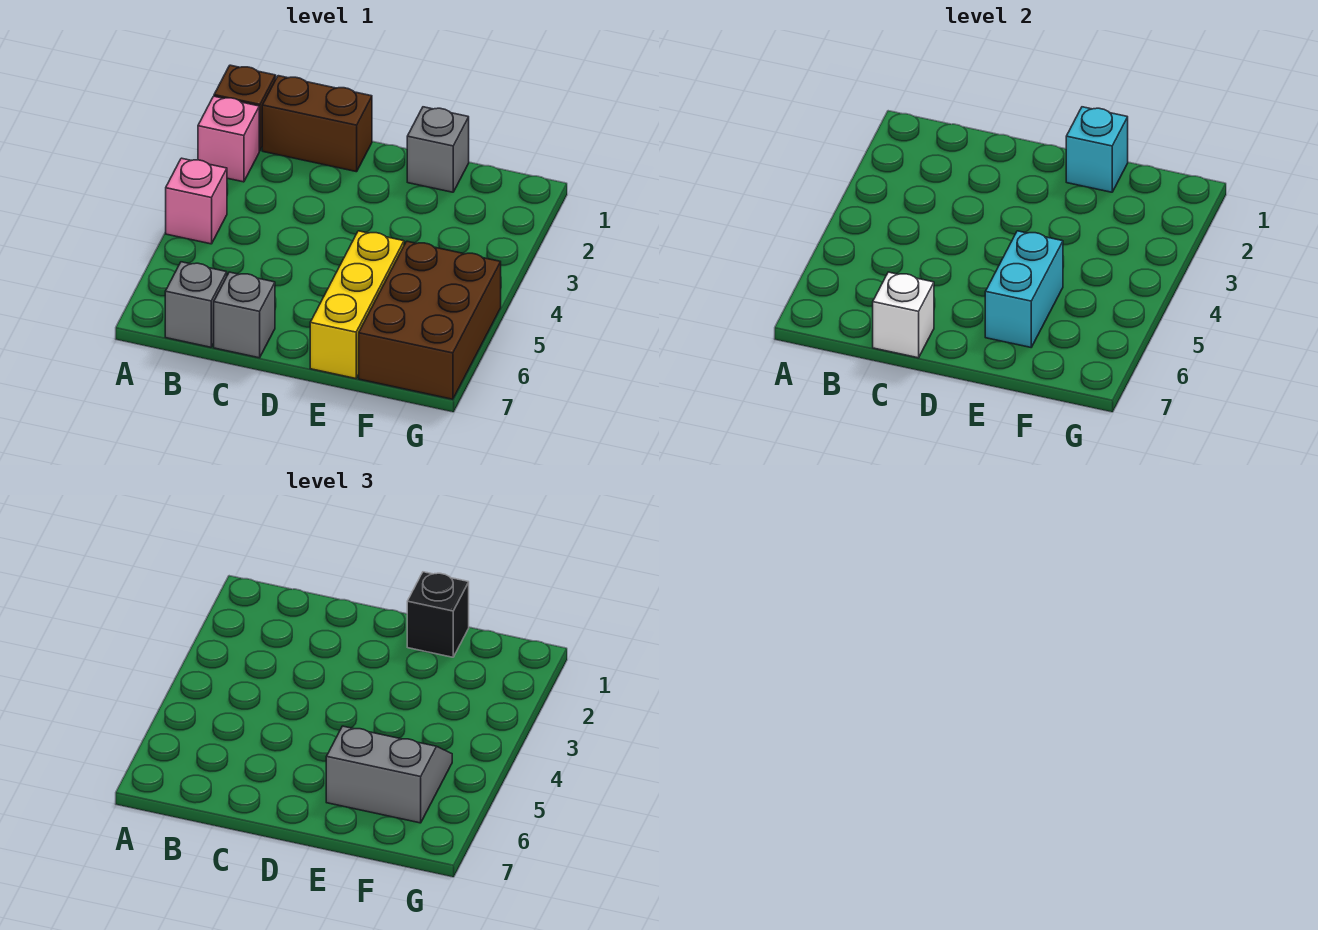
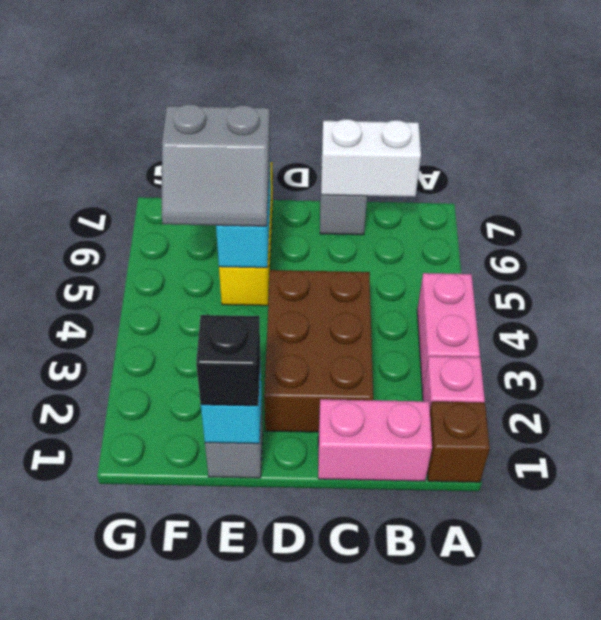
pink 1x1 brick [166,158,227,244] -> pink 1x2 brick [417,273,480,390]
brown 1x2 brick [262,76,372,172] -> pink 1x2 brick [318,399,432,481]
grey 1x1 brick [165,262,227,347] -> none
white 1x1 brick [873,272,934,358] -> white 1x2 brick [321,119,421,197]
brown 2x3 brick [359,241,501,399] -> brown 2x3 brick moved to [264,270,373,432]

